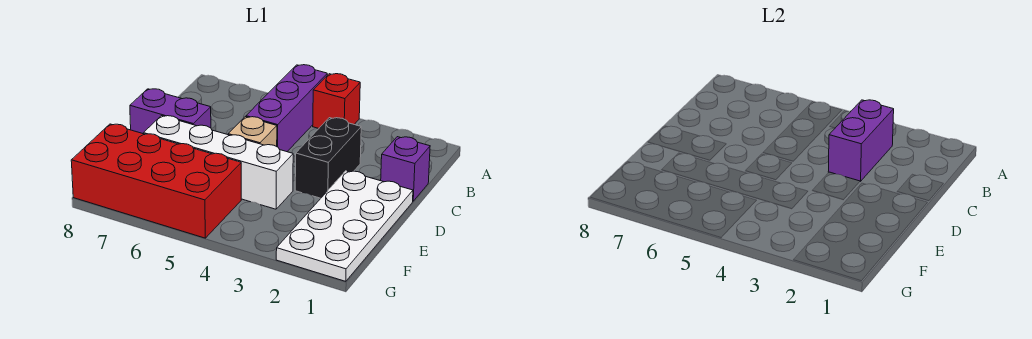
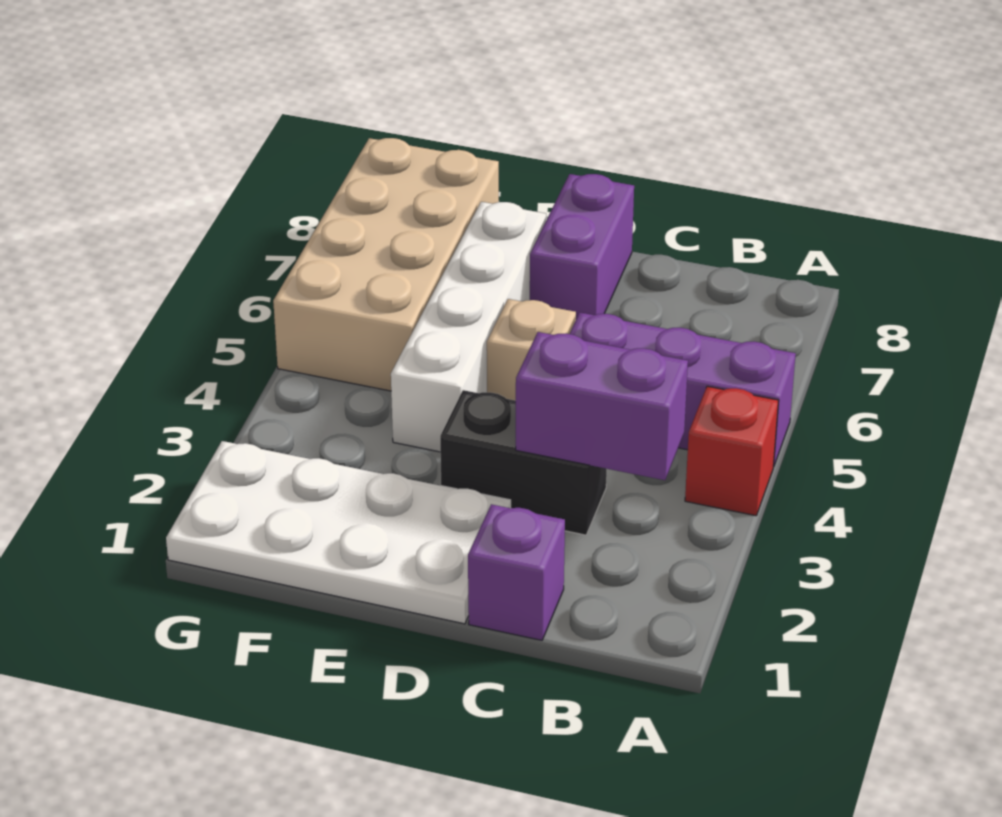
red 2x4 brick [71,124,241,238] -> tan 2x4 brick [273,138,499,391]

